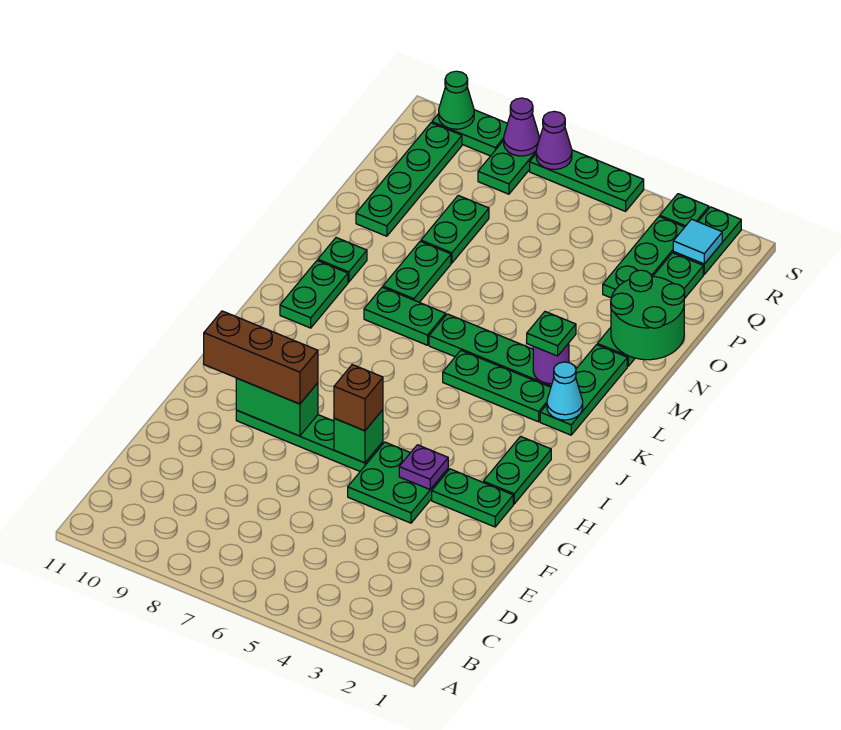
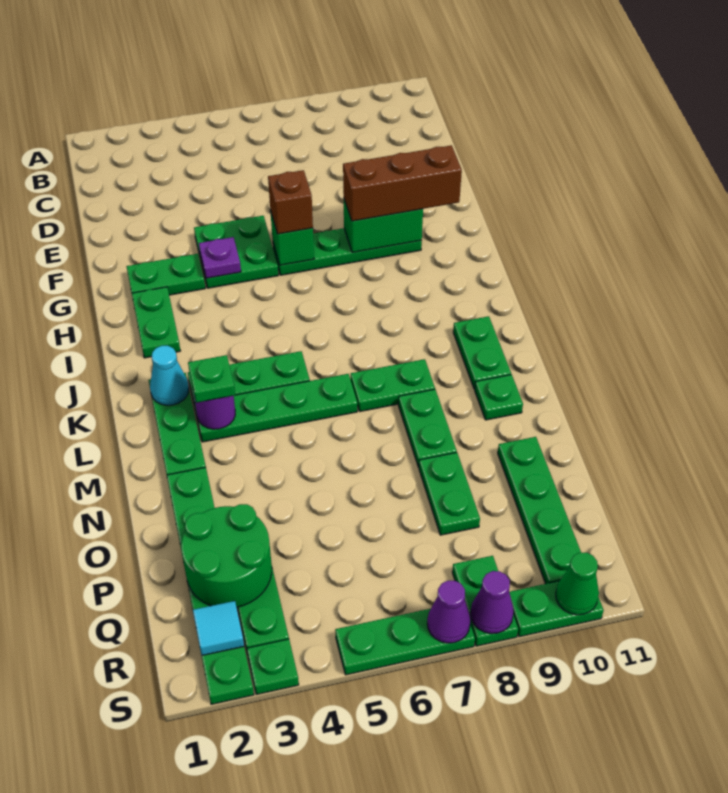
green 2x2 round brick [611,270,685,360] -> green 2x2 round brick moved to [181,504,272,607]

